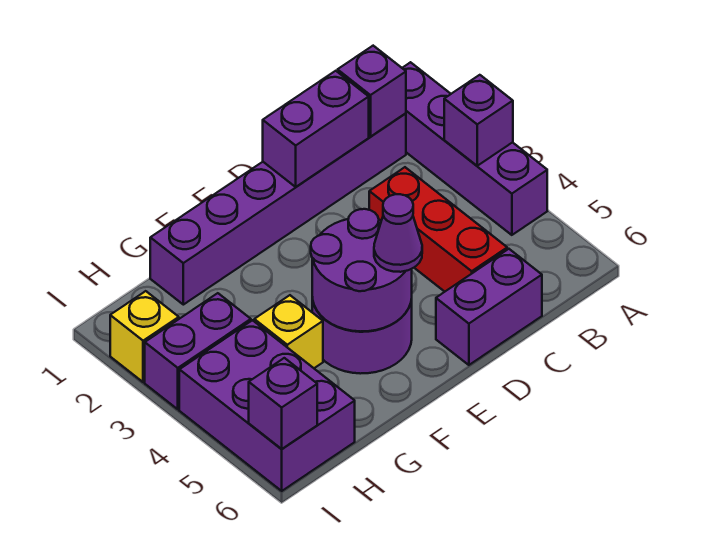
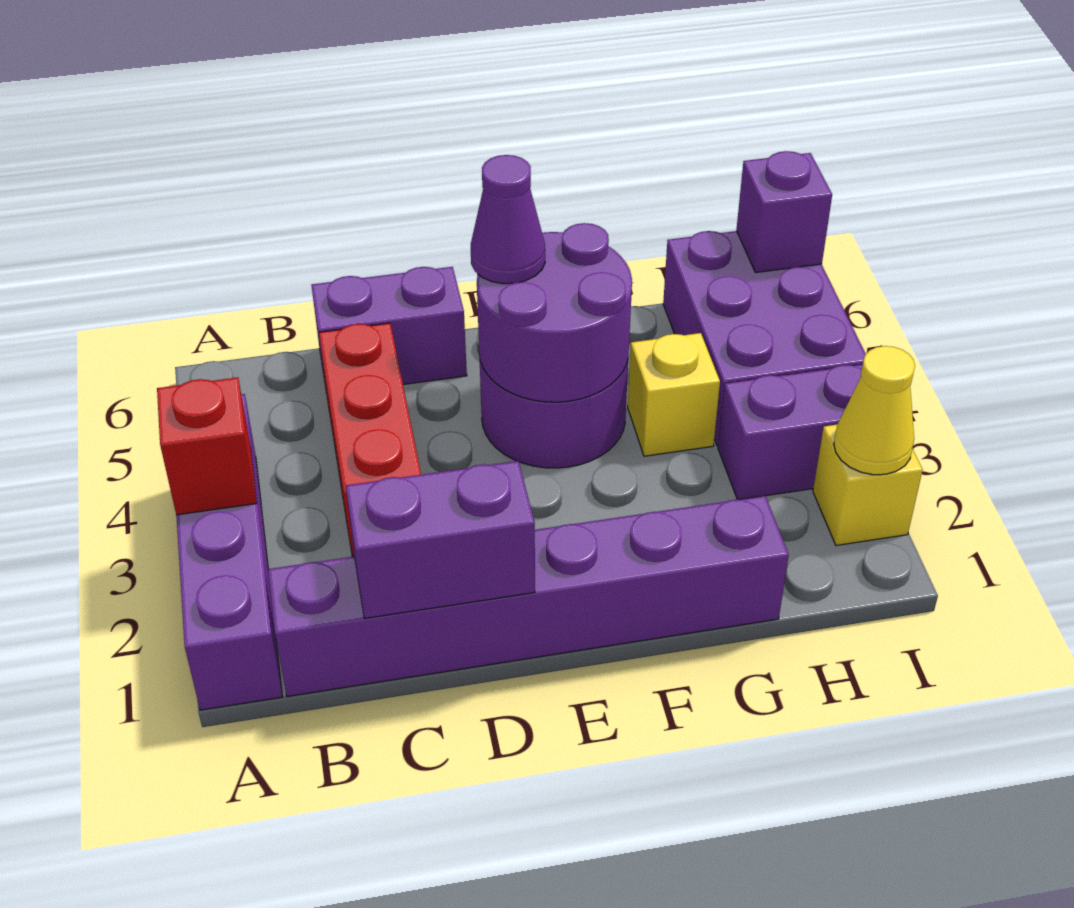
purple 1x1 brick [444,75,513,166] -> red 1x1 brick [157,377,257,515]
purple 1x1 brick [338,46,406,137] -> none
none -> yellow 1x1 cone [834,346,915,475]

